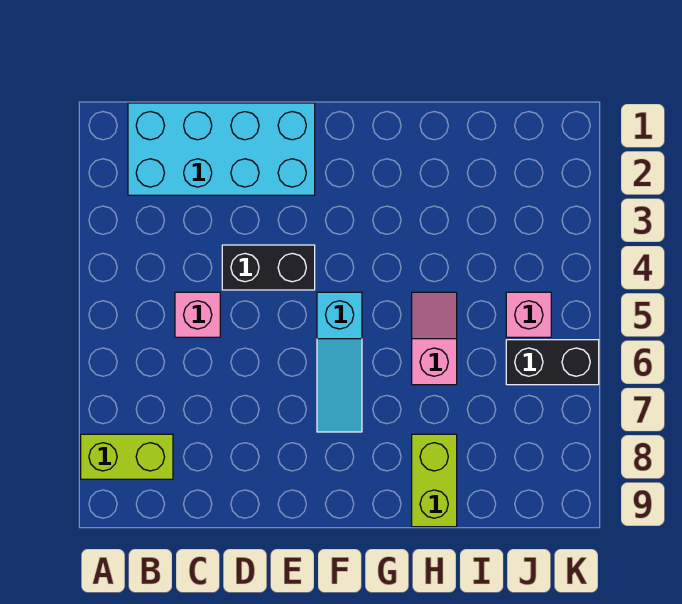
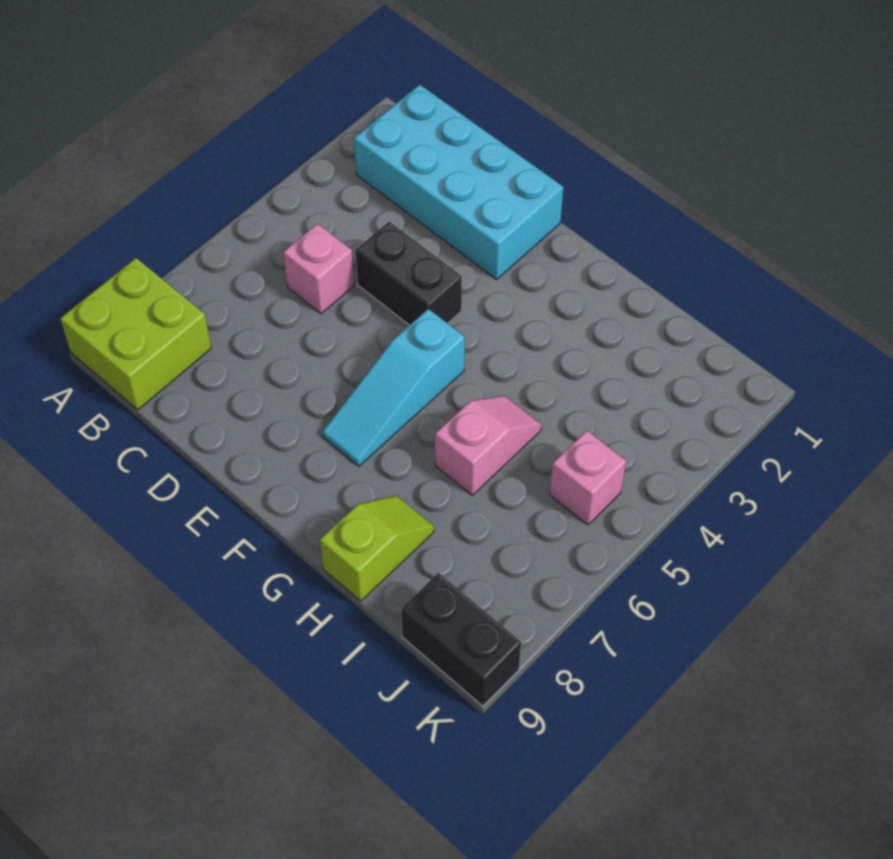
lime 1x2 brick [81,434,173,479] -> lime 2x2 brick [60,258,211,410]
lime 1x2 brick [412,434,457,527] -> lime 1x2 slope [320,496,434,601]
black 1x2 brick [506,340,599,385] -> black 1x2 brick moved to [401,573,521,706]

